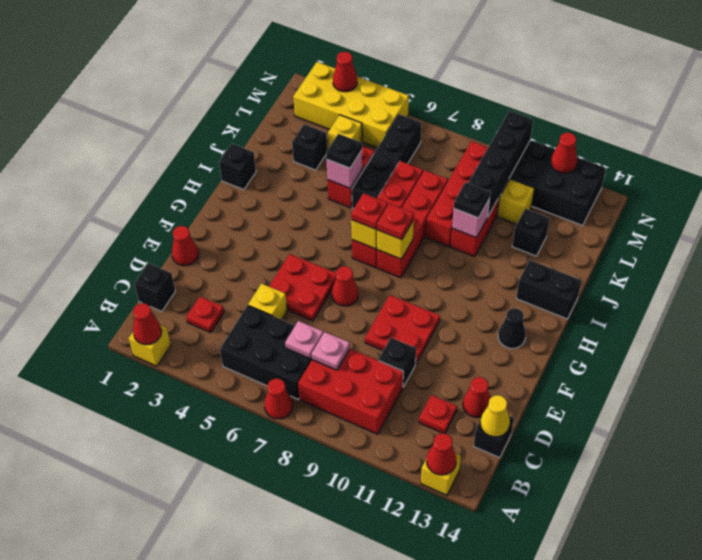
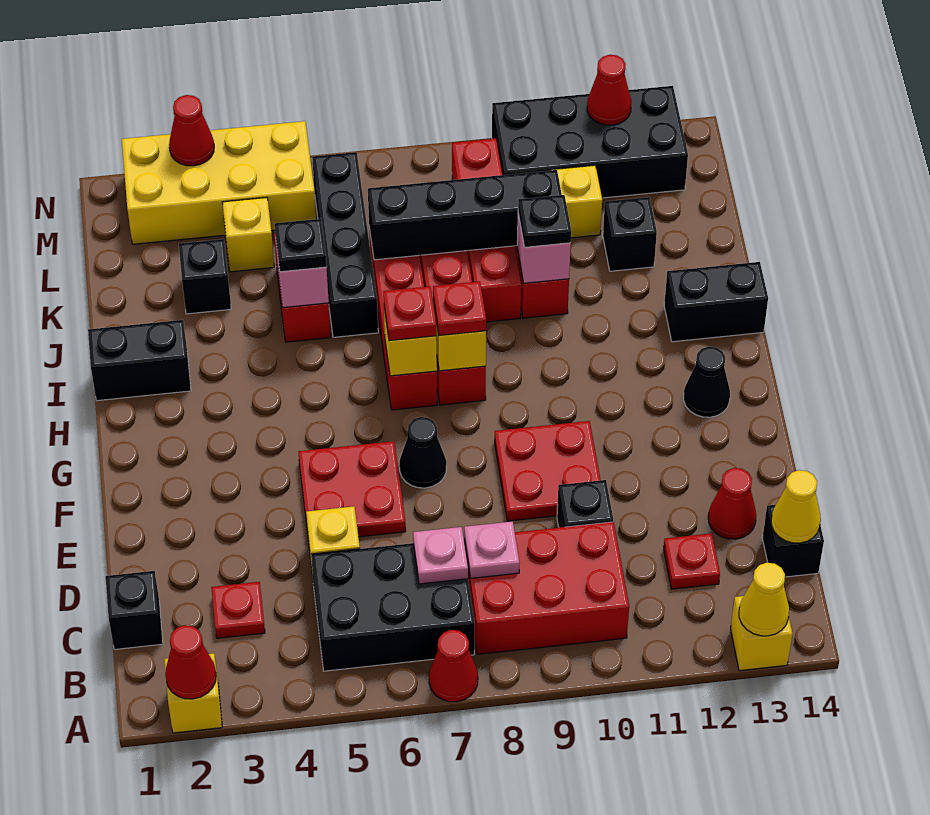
red 1x1 cone [427,433,456,475] -> yellow 1x1 cone [739,563,789,636]
red 1x1 cone [172,226,199,266] -> none
red 1x1 cone [332,266,358,306] -> black 1x1 cone [400,417,446,488]
black 1x1 brick [219,143,256,190] -> black 1x2 brick [88,320,191,401]
black 1x4 brick [468,111,533,216] -> black 1x4 brick turned to [368,170,562,260]

